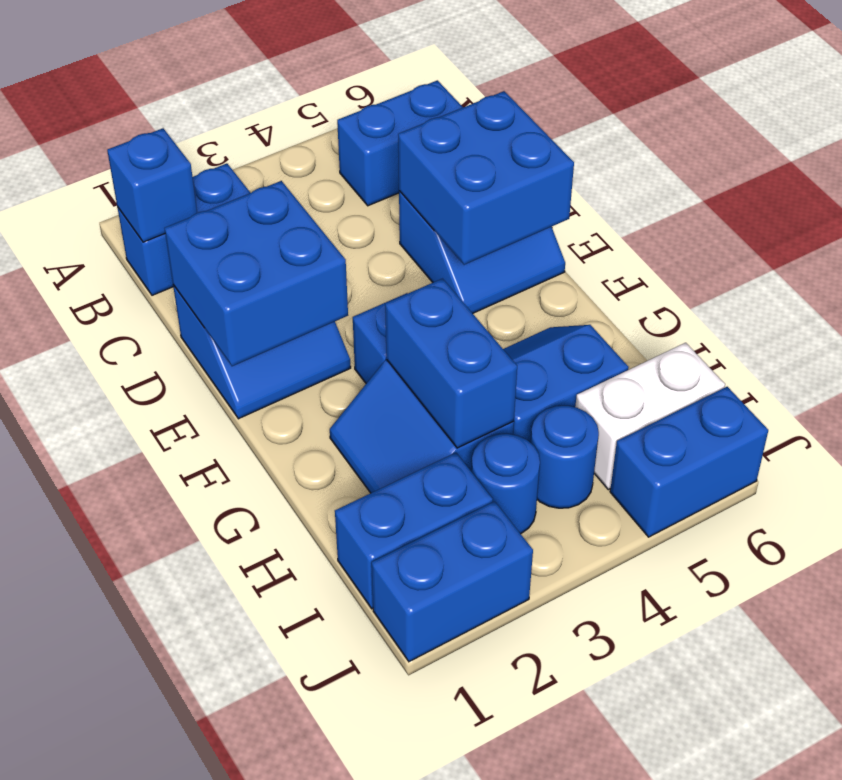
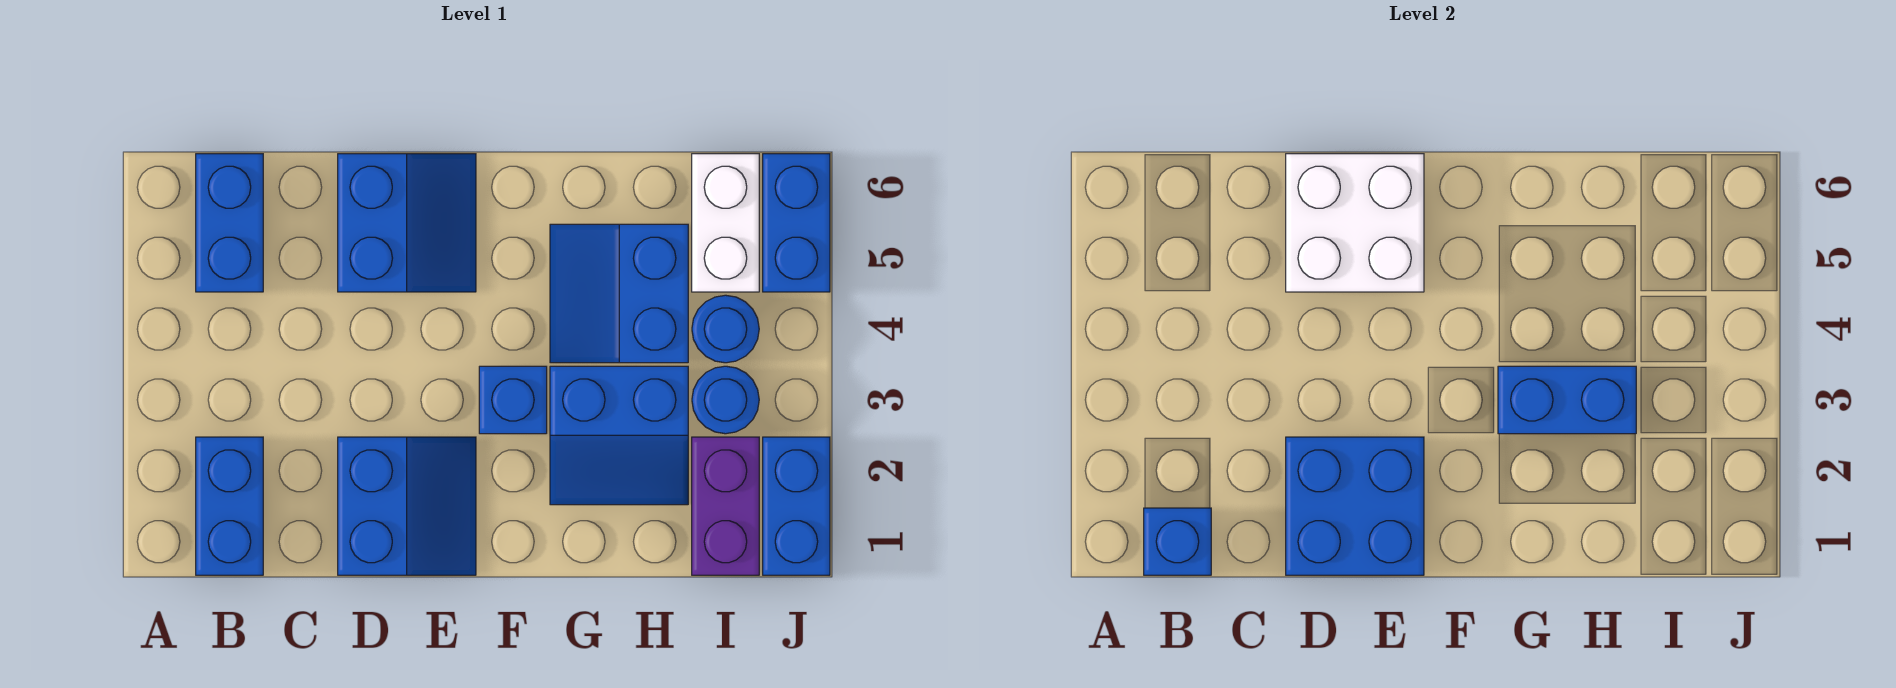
blue 2x2 brick [398,91,574,265] -> white 2x2 brick [1286,154,1424,292]
blue 1x2 brick [335,453,493,609] -> purple 1x2 brick [692,437,759,575]

